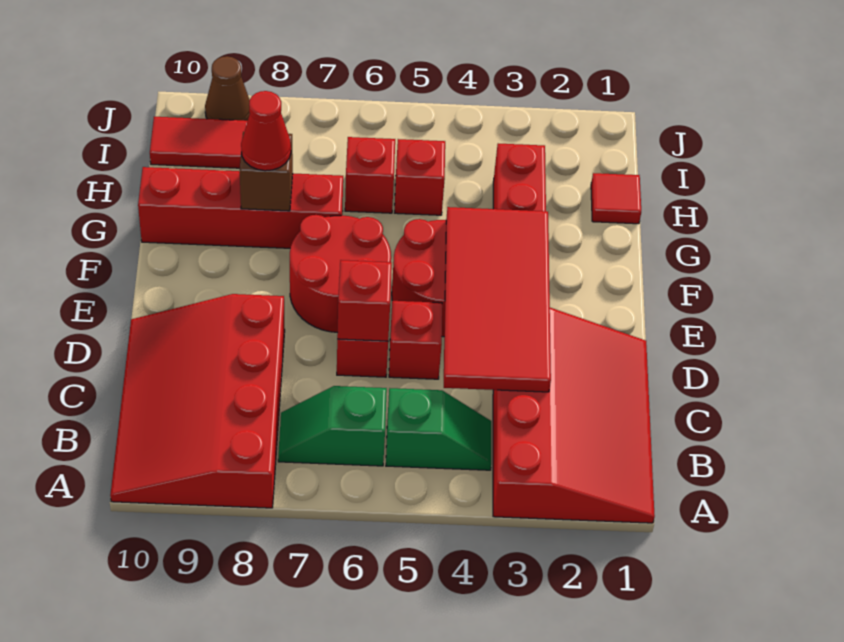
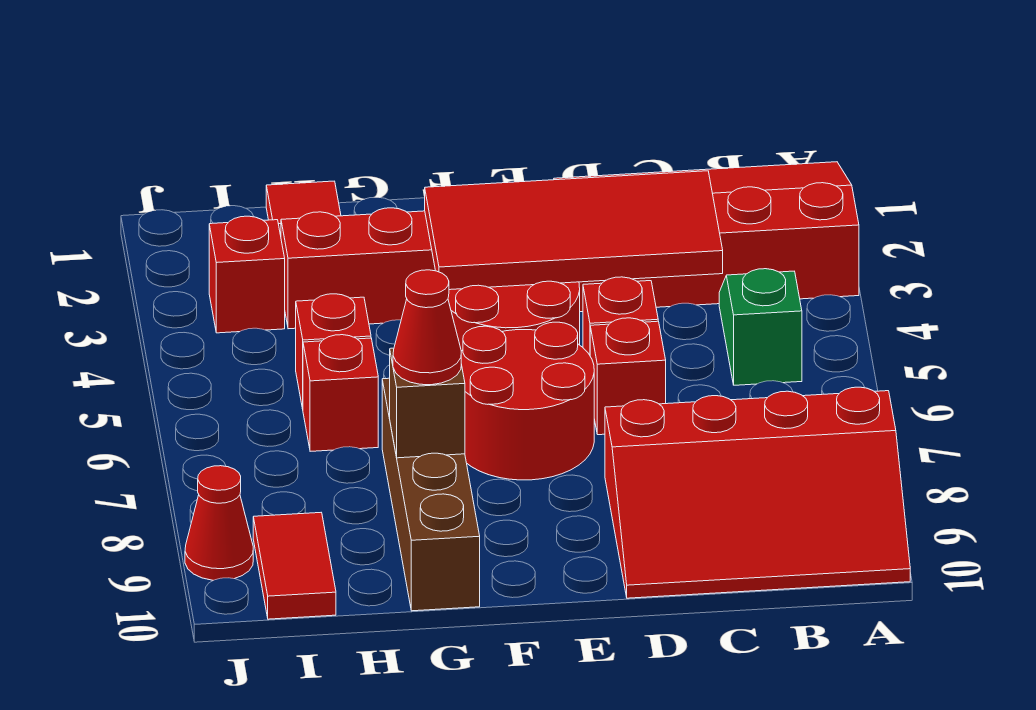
green 1x2 slope [278,386,387,466] -> none
red 1x1 brick [337,260,392,341] -> red 1x1 brick moved to [209,216,285,333]
red 1x4 brick [138,167,343,248] -> brown 1x4 brick [382,378,480,611]
brown 1x1 cone [205,56,250,121] -> red 1x1 cone [185,466,253,580]

